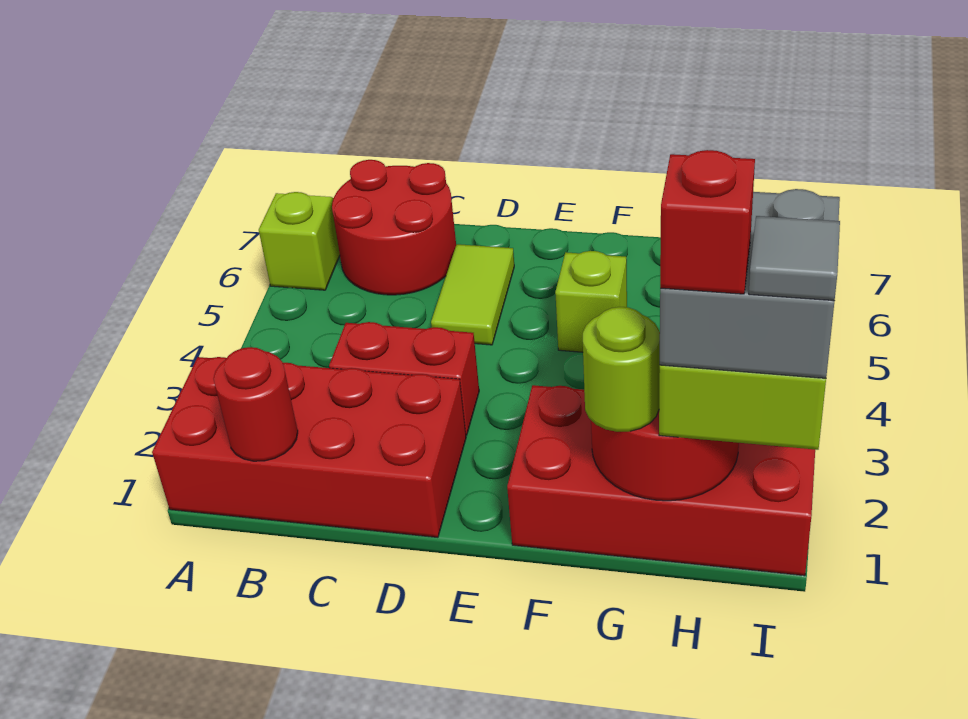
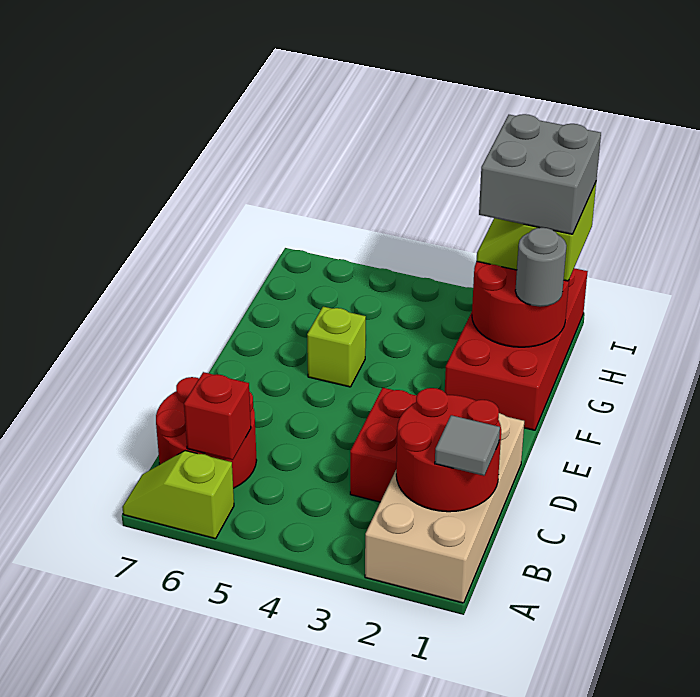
red 2x4 brick [152,357,466,537] -> tan 2x4 brick [365,413,524,603]
red 1x1 round brick [214,347,298,461] -> red 2x2 round brick [396,388,501,512]
lime 1x2 tile [431,244,514,345] -> none
lime 1x1 round brick [583,307,660,432] -> grey 1x1 round brick [515,228,567,307]
red 1x1 brick [660,150,755,294] -> red 1x1 brick moved to [184,372,251,460]
grey 1x1 tile [749,216,840,301] -> grey 1x1 tile moved to [435,415,500,476]

